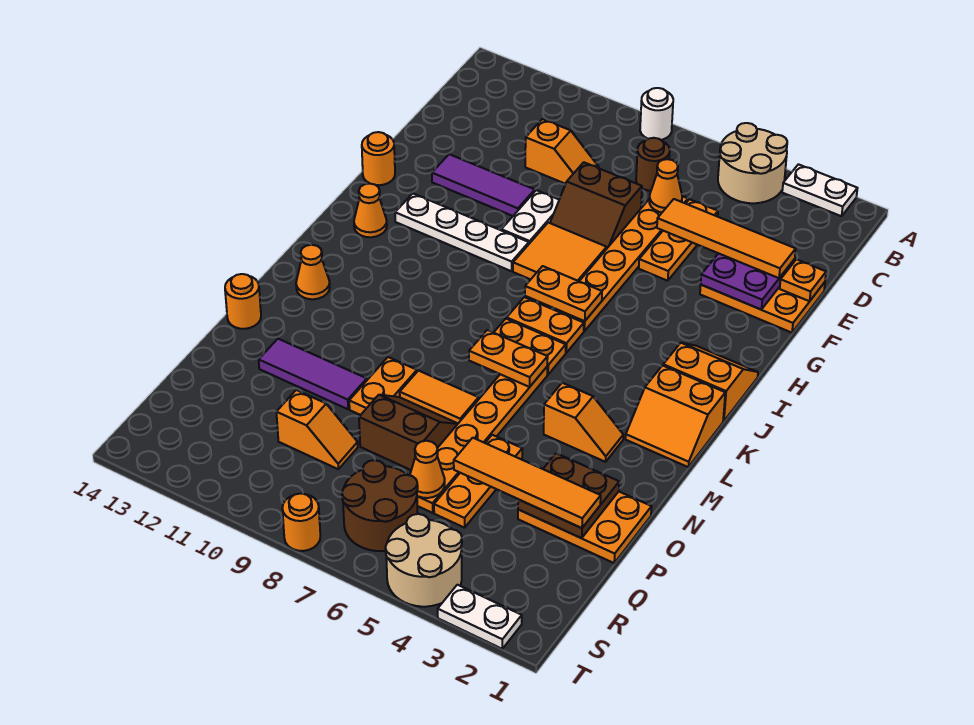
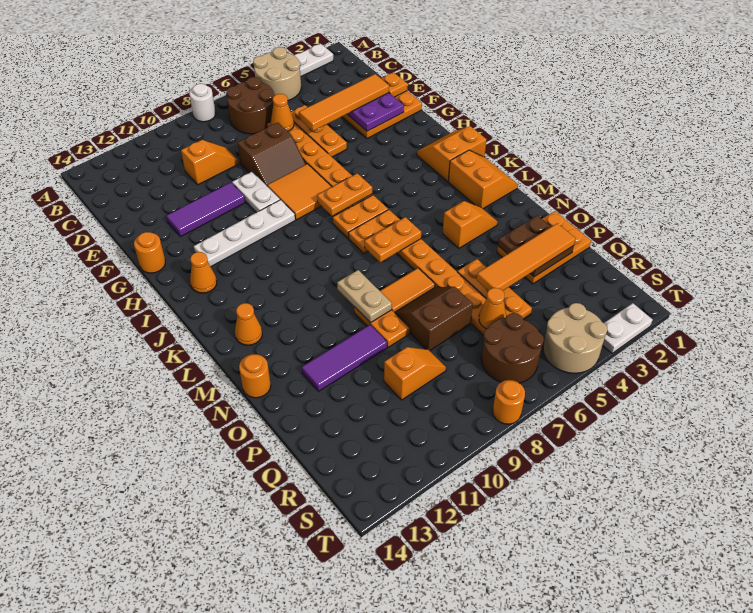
brown 1x1 round brick [636,138,670,191] -> brown 2x2 round brick [226,77,275,134]
orange 2x2 slope [626,365,725,467] -> orange 2x2 slope turned to [448,150,518,209]
none -> tan 1x2 plate [337,270,392,323]

